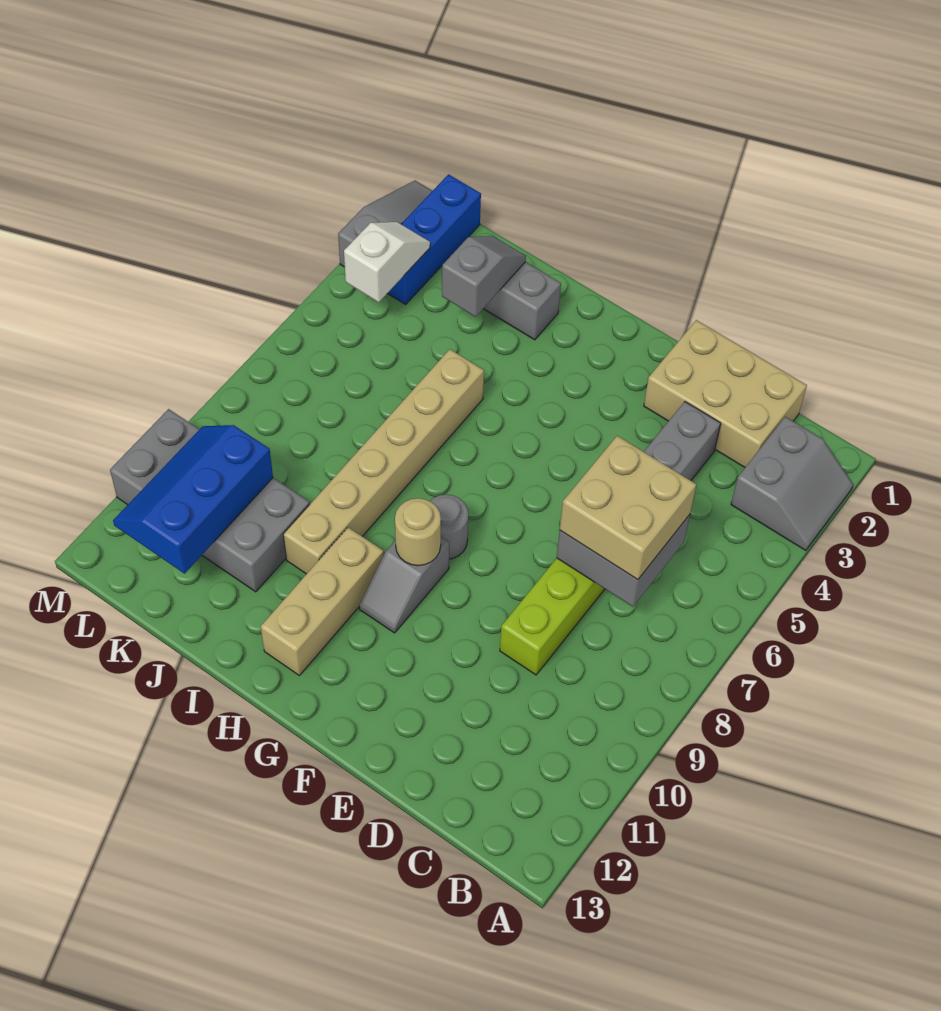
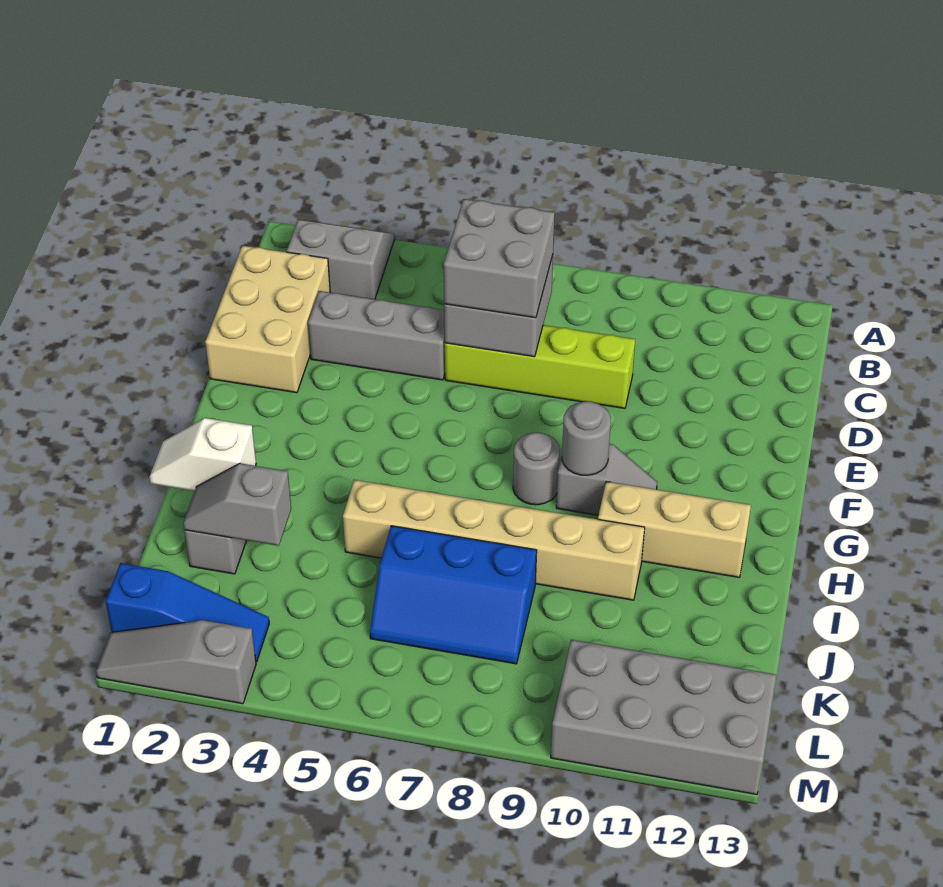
tan 2x2 brick [560,436,696,580] -> grey 2x2 brick [444,199,555,318]
tan 1x1 round brick [395,498,441,566] -> grey 1x1 round brick [562,401,611,475]
grey 2x4 brick [110,409,310,592] -> grey 2x4 brick turned to [551,640,776,795]
blue 2x3 slope [113,425,273,574] -> blue 2x3 slope moved to [370,526,537,664]
blue 1x3 brick [387,174,481,304] -> blue 1x3 slope [106,563,269,662]
white 1x2 slope [344,222,430,302] -> white 1x2 slope moved to [149,418,256,491]

